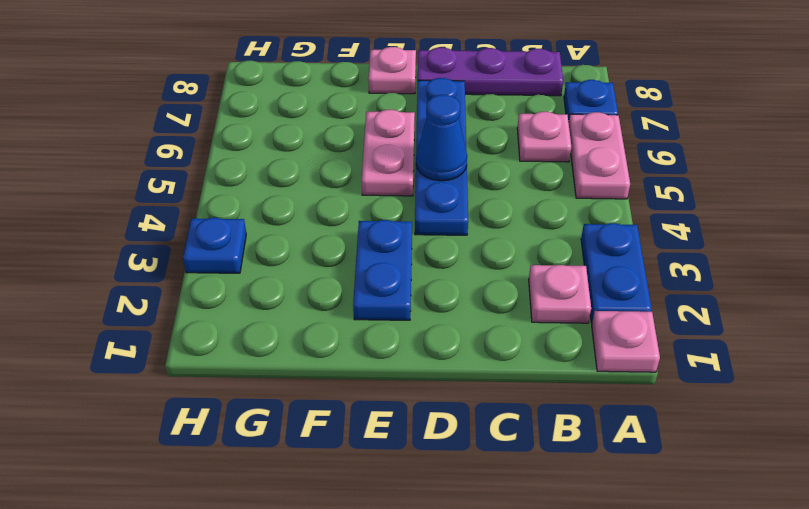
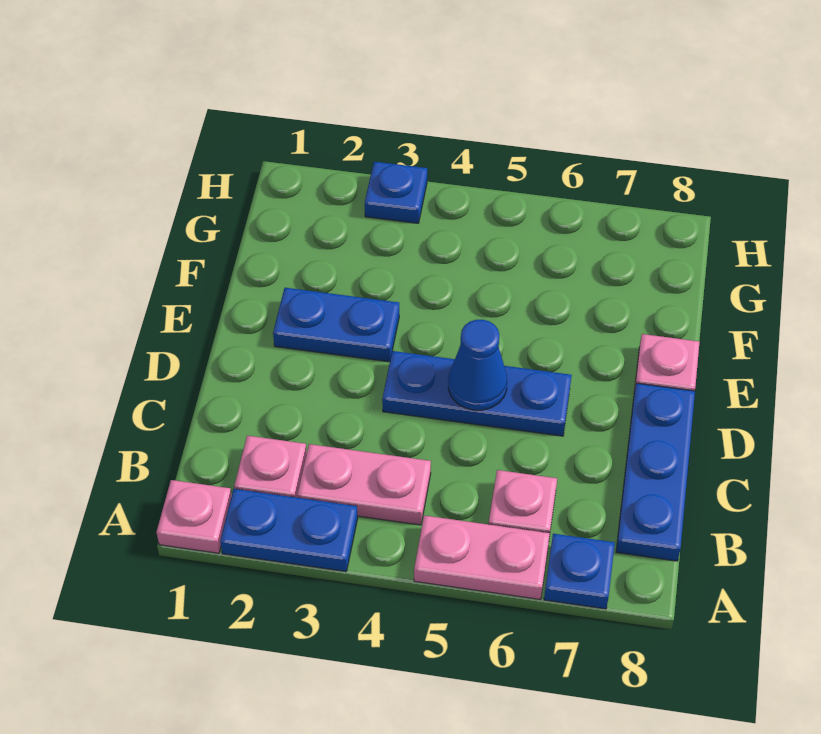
purple 1x3 plate [418,47,563,96] -> blue 1x3 plate [616,383,695,561]
blue 1x4 plate [415,78,468,235] -> blue 1x3 plate [382,351,572,436]
pink 1x2 plate [362,110,415,196] -> pink 1x2 plate moved to [297,444,431,525]

